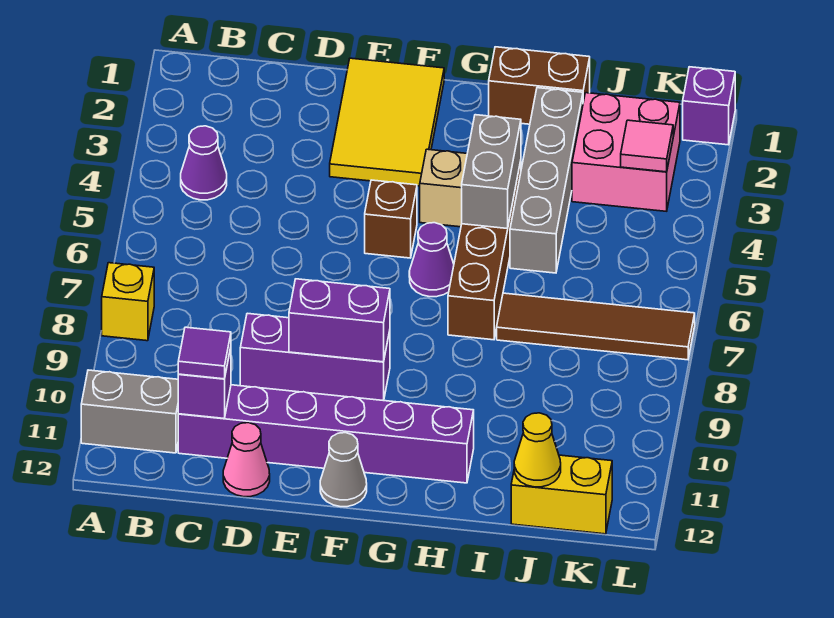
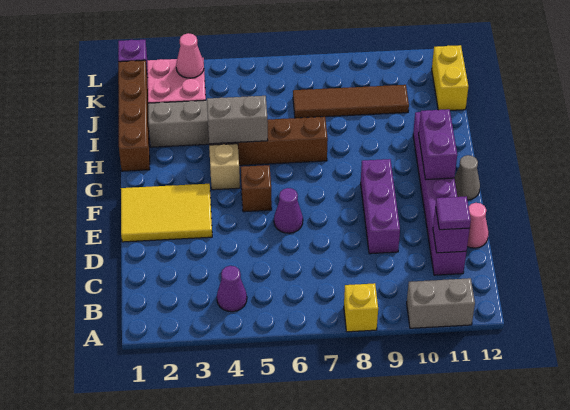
grey 1x2 brick [81,370,178,453] -> grey 1x2 brick turned to [407,278,475,328]
purple 1x2 brick [289,279,390,362] -> purple 1x2 brick moved to [419,109,457,180]
purple 1x1 cone [409,223,454,297] -> purple 1x1 cone moved to [274,188,303,233]
brown 1x2 brick [489,47,590,124] -> brown 1x4 brick [118,60,150,171]
brown 1x4 tile [497,293,695,360] -> brown 1x4 tile turned to [293,85,409,118]
yellow 1x1 cone [514,413,561,487] -> none
pink 1x1 tile [621,120,673,172] -> pink 1x1 cone [176,33,204,78]

